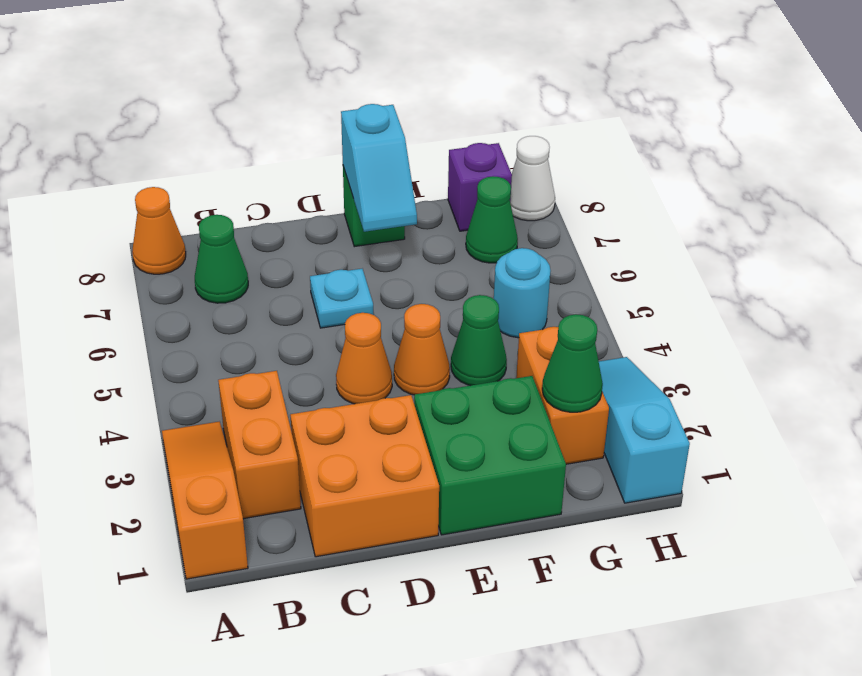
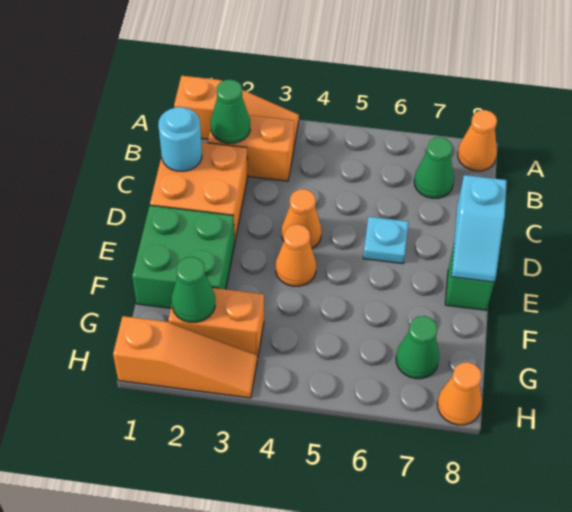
cyan 1x2 slope [341,104,417,232] -> cyan 1x2 slope turned to [452,175,507,282]
green 1x1 cone [451,295,507,386] -> green 1x1 cone moved to [211,79,250,143]
cyan 1x1 round brick [494,248,551,338] -> cyan 1x1 round brick moved to [158,107,202,171]
purple 1x1 brick [448,143,512,231] -> none
cyan 1x3 slope [599,357,690,503] -> orange 1x3 slope [113,316,257,398]
white 1x1 cone [510,136,555,221] -> orange 1x1 cone [437,362,482,425]

